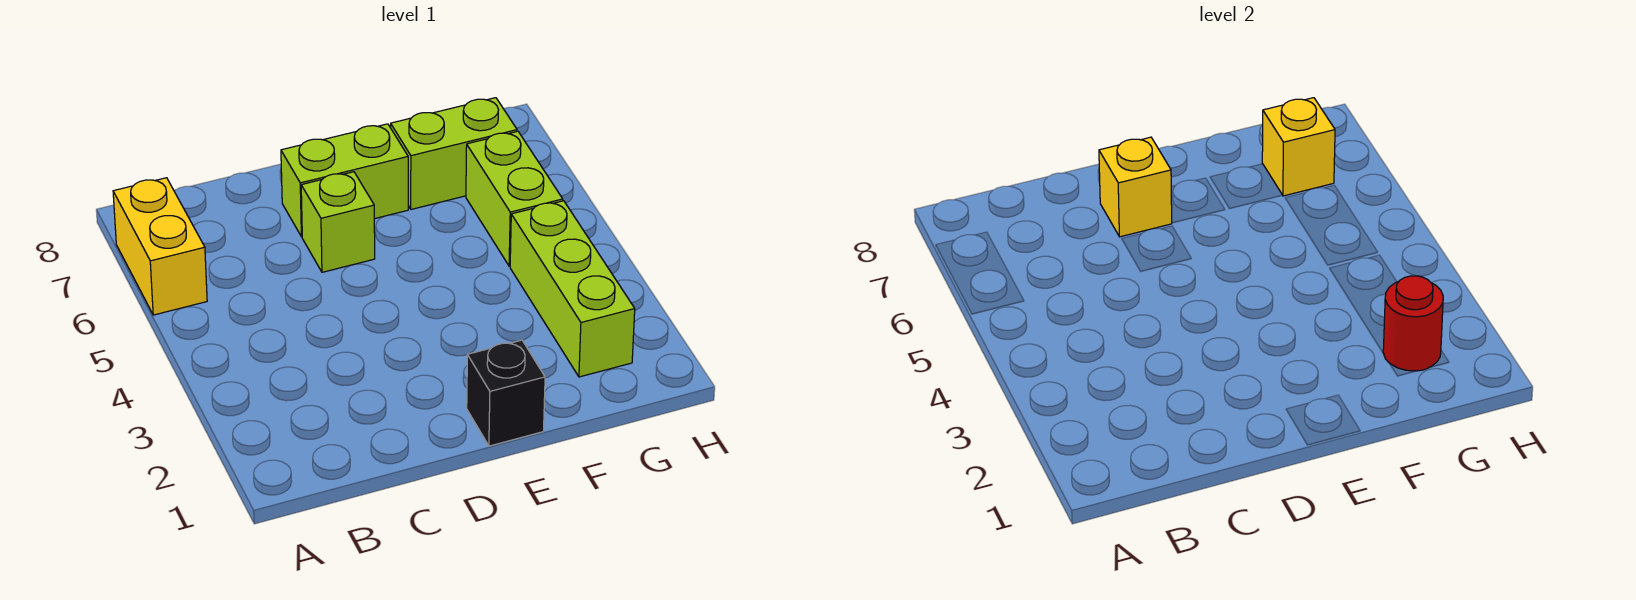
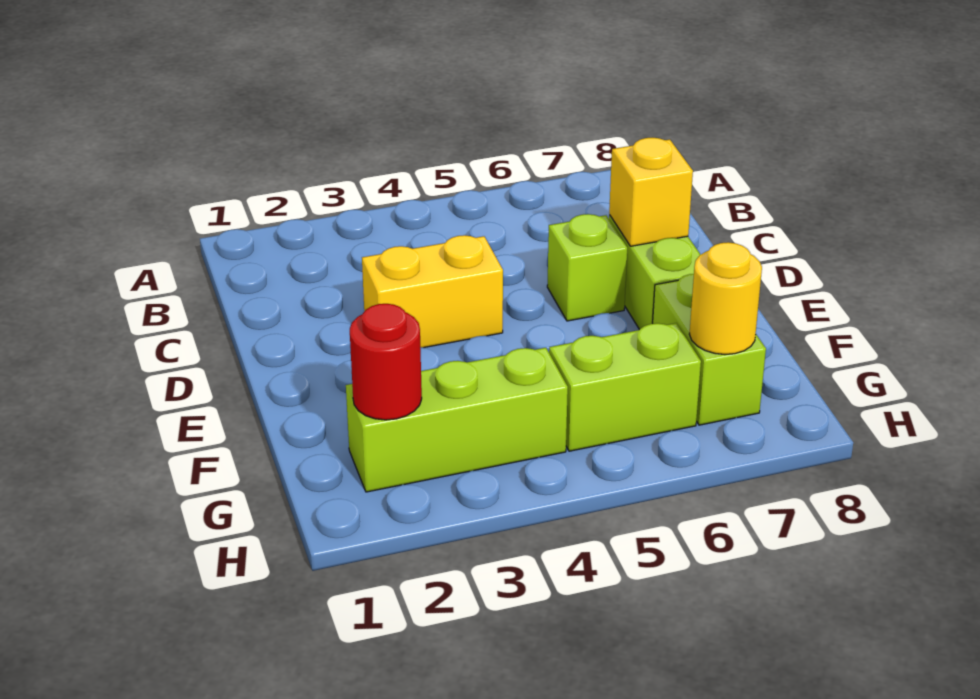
yellow 1x2 brick [113,178,207,315] -> yellow 1x2 brick moved to [362,235,503,348]
black 1x1 brick [467,340,545,446] -> none
yellow 1x1 brick [1262,98,1335,196] -> yellow 1x1 round brick [689,242,762,354]

